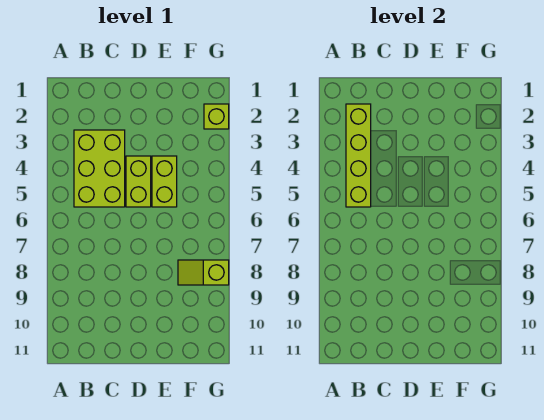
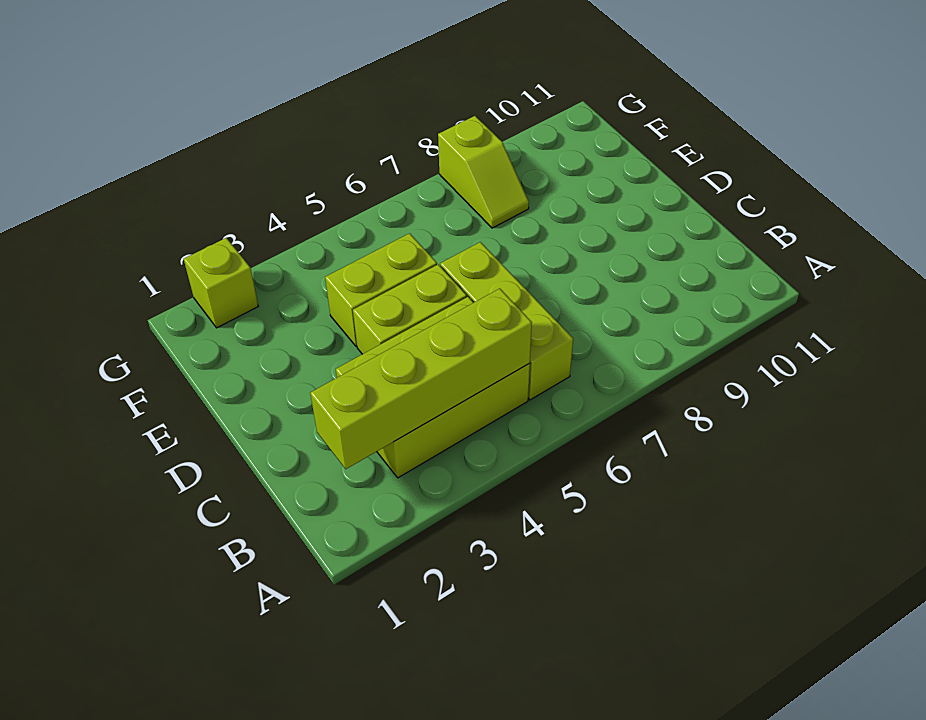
none -> lime 1x3 brick [440,242,573,400]

